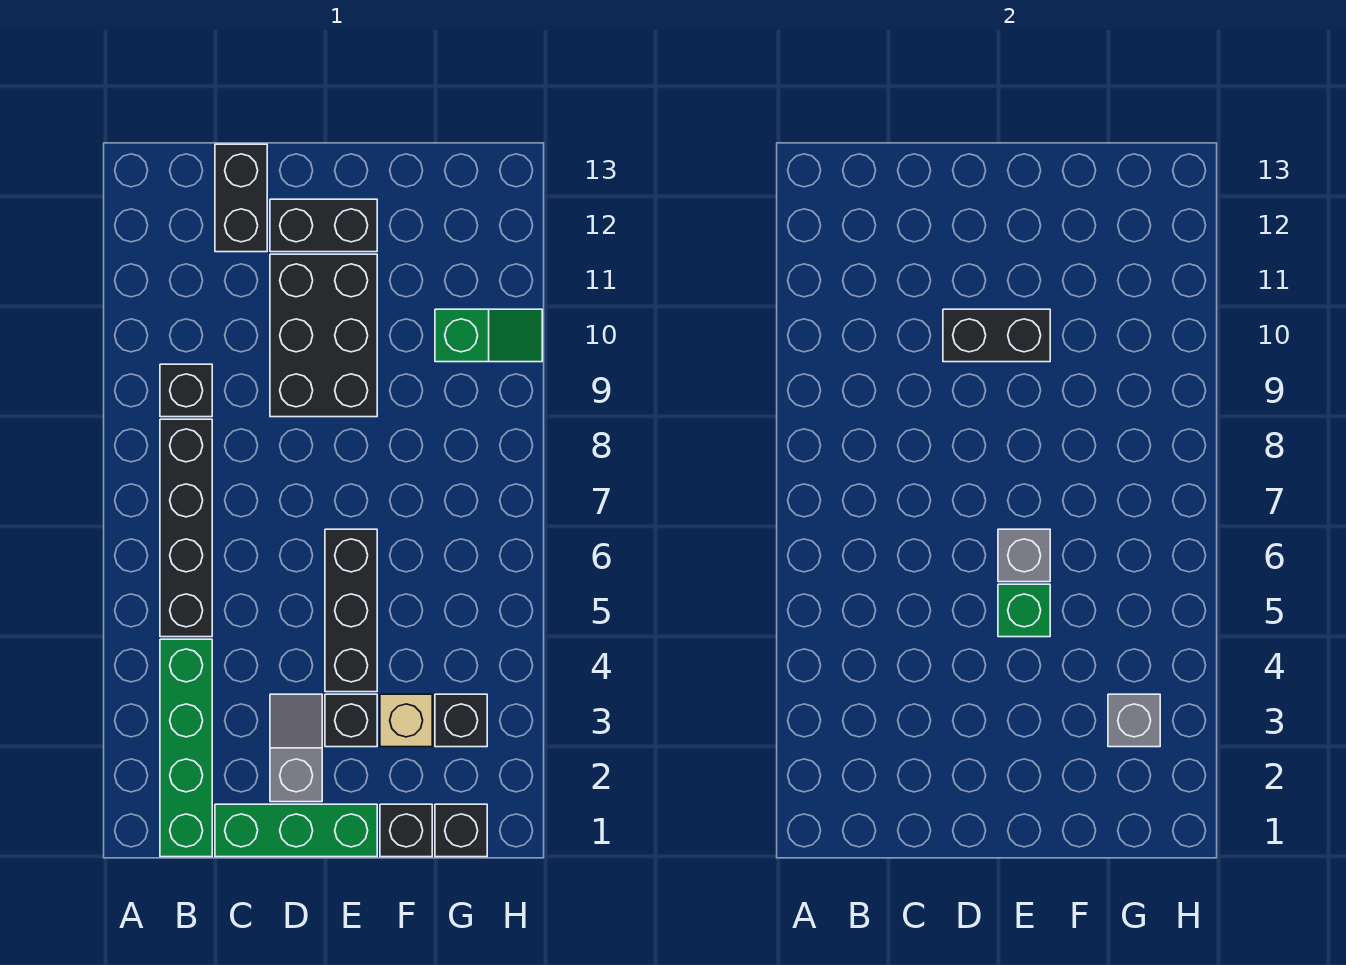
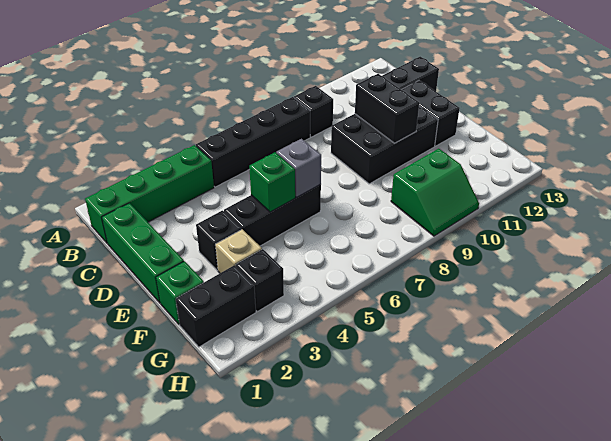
grey 1x2 slope [270,694,322,802] -> none
black 1x1 brick [380,804,432,857] -> green 1x1 brick [156,261,204,324]
black 1x1 brick [435,804,487,857] -> black 1x2 brick [176,265,256,347]
grey 1x1 brick [1108,694,1160,747] -> none
green 1x2 slope [435,309,542,362] -> green 2x2 slope [391,149,479,236]

